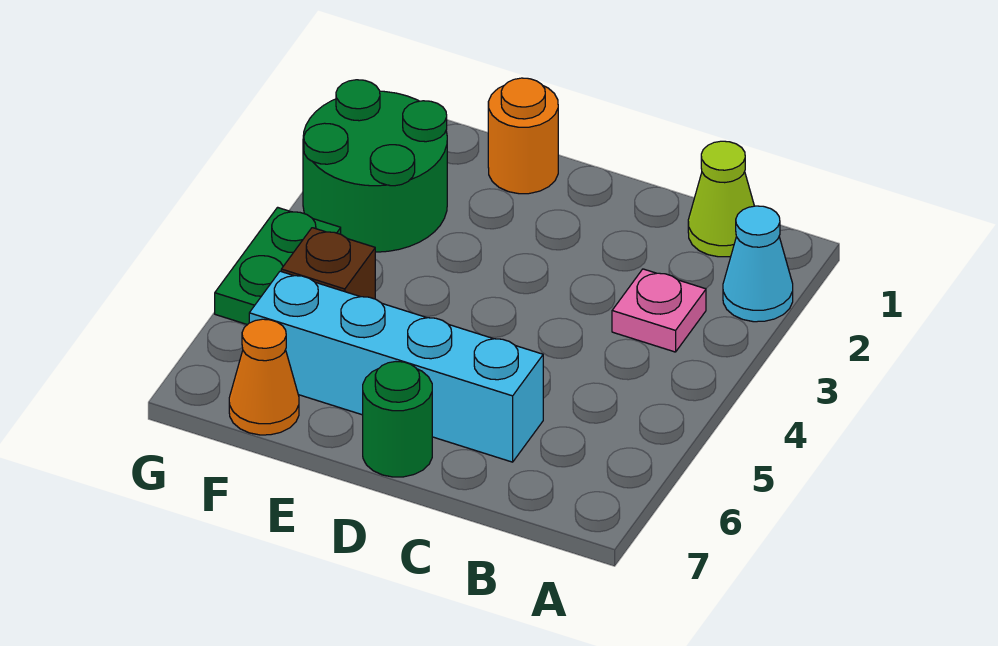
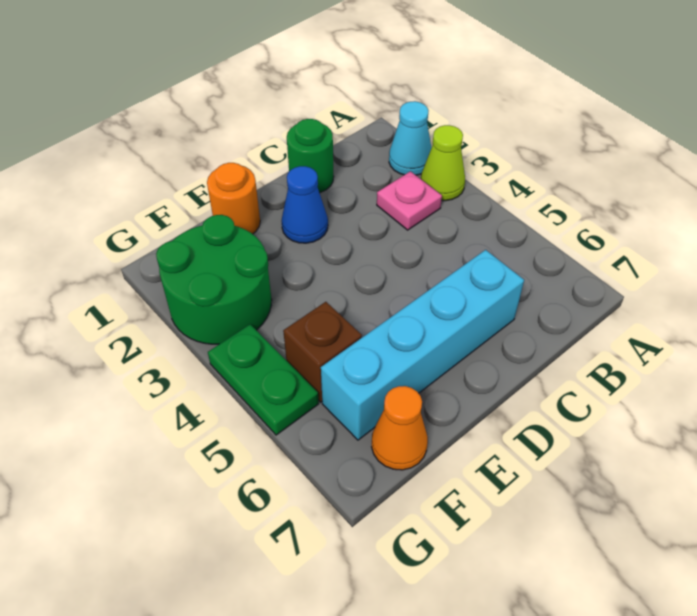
lime 1x1 cone [688,141,754,257] -> lime 1x1 cone moved to [421,125,465,201]
none -> blue 1x1 cone [282,166,328,243]
green 1x1 round brick [363,362,432,477] -> green 1x1 round brick moved to [287,119,334,193]

